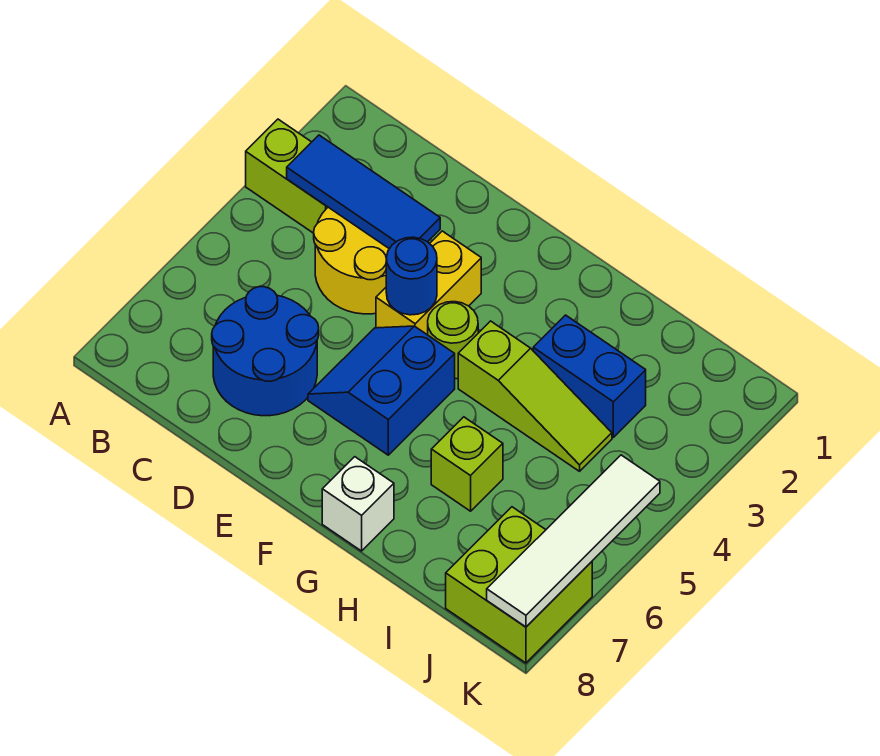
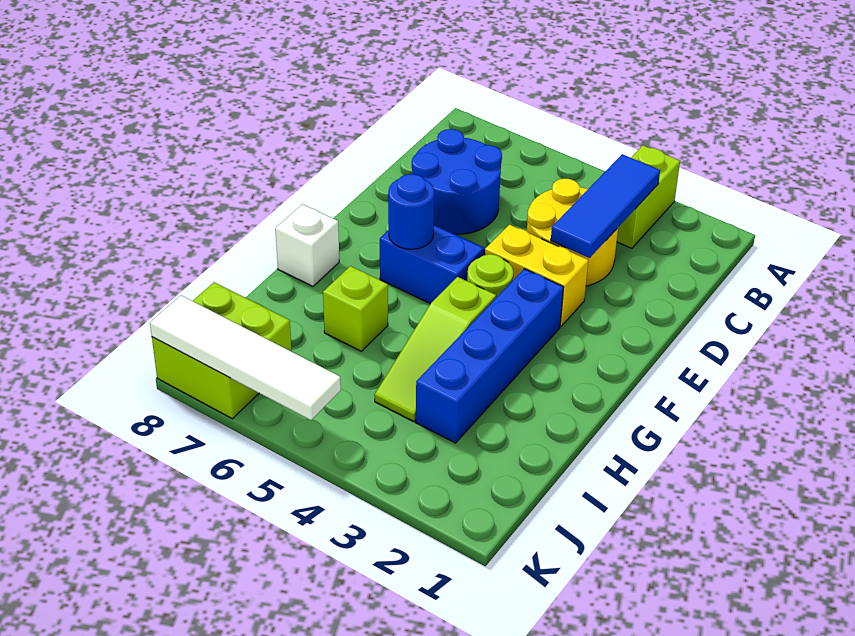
blue 1x1 round brick [386,237,437,315] -> blue 1x1 round brick moved to [388,174,434,249]
blue 1x2 brick [533,315,646,437] -> blue 1x4 brick [416,269,564,443]

